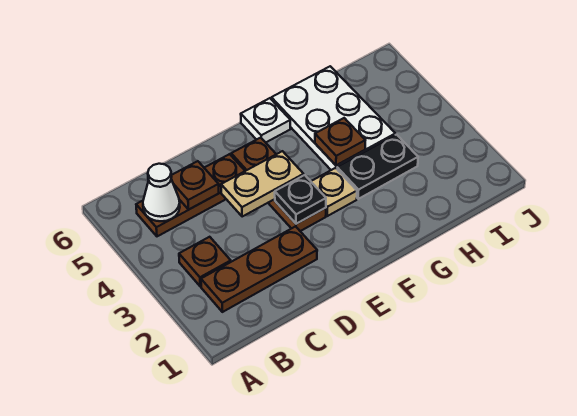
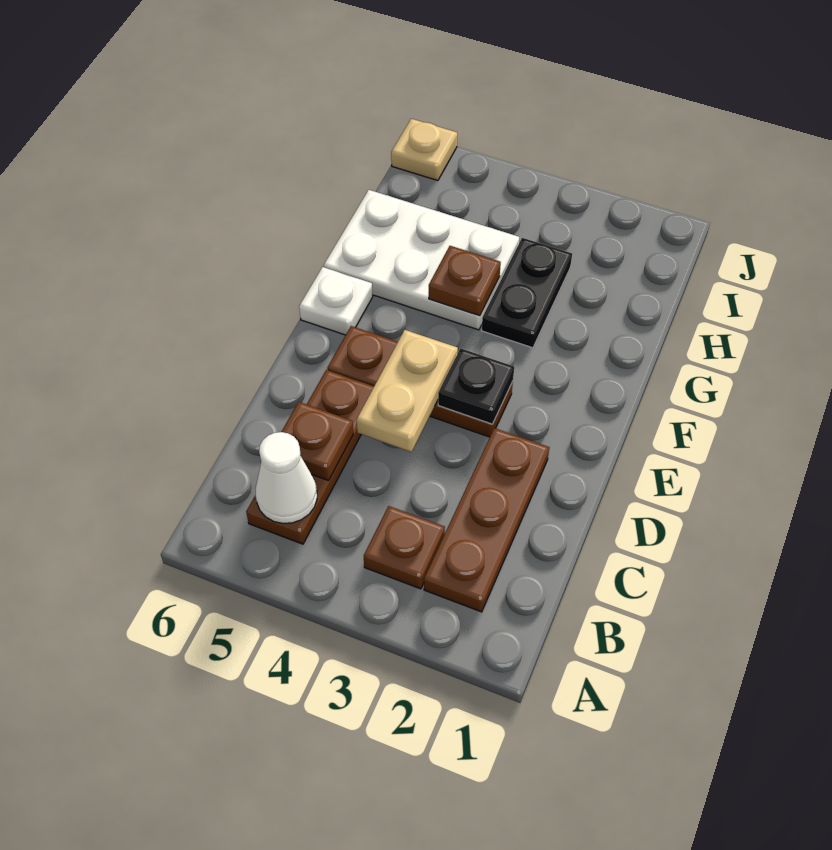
tan 1x1 plate [311,168,357,216] -> tan 1x1 plate moved to [391,119,457,181]

